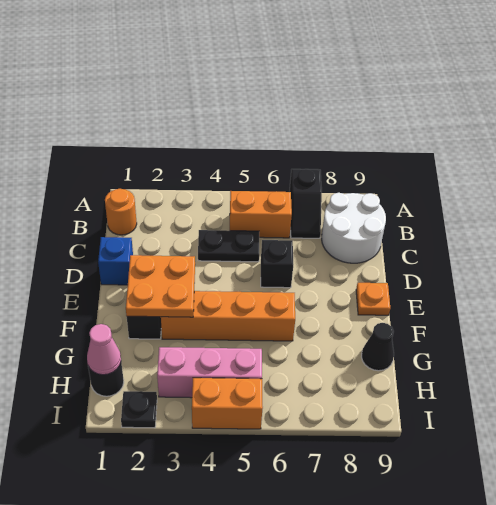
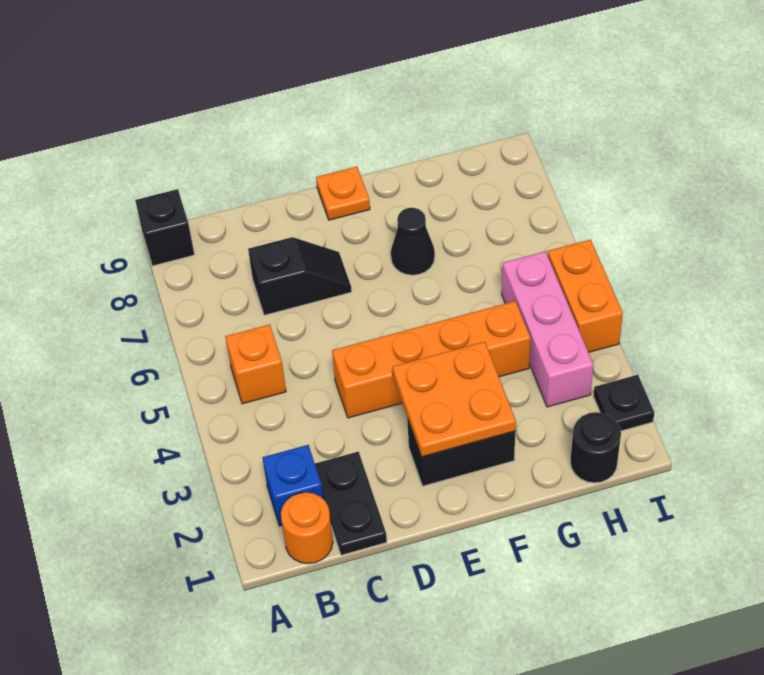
black 1x2 slope [289,169,322,238] -> black 1x2 slope moved to [248,237,352,315]
orange 1x2 brick [230,191,292,238] -> orange 1x1 brick [225,325,286,404]
white 2x2 round brick [322,193,386,263] -> none
black 1x2 plate [198,230,259,262] -> black 1x2 plate moved to [315,452,387,555]
blue 1x1 brick [98,237,133,285] -> blue 1x1 brick moved to [262,445,323,526]
black 1x1 brick [261,240,293,288] -> black 1x1 brick moved to [135,189,194,266]
orange 1x4 brick [161,291,295,341] -> orange 1x4 brick turned to [332,301,531,418]
black 1x1 cone [362,323,394,371] -> black 1x1 cone moved to [391,208,435,275]
pink 1x1 cone [87,324,121,375] -> none

